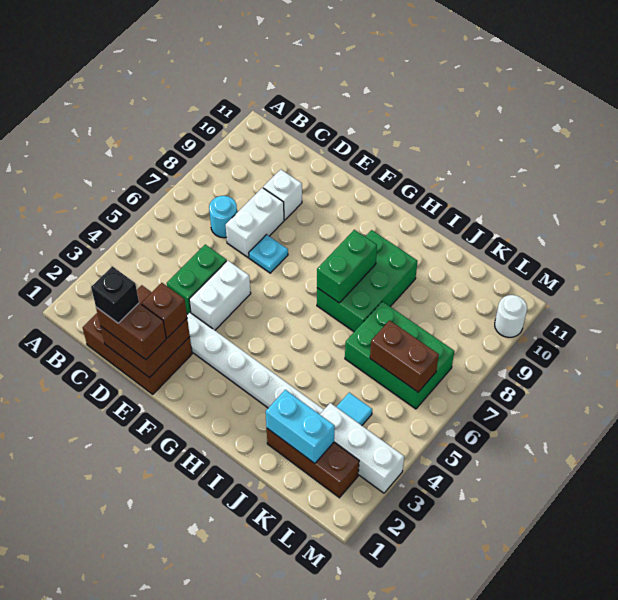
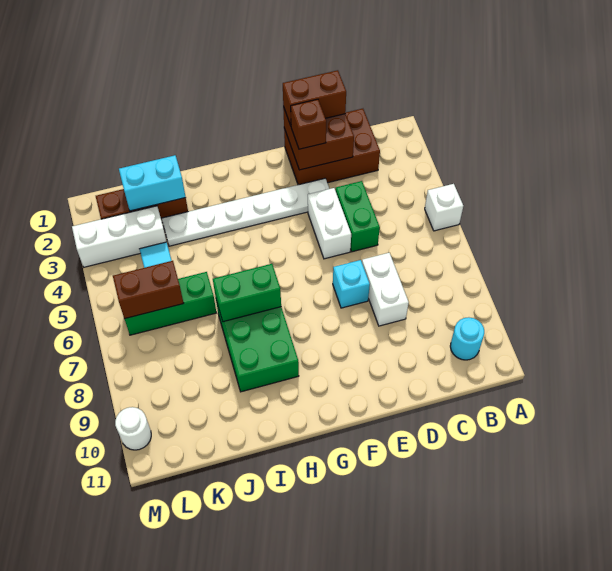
cyan 1x1 round brick [209,196,237,238] -> cyan 1x1 round brick moved to [450,317,484,360]
black 1x1 brick [91,266,139,323] -> none
white 1x1 brick [263,170,302,220] -> white 1x1 brick moved to [425,184,463,231]
cyan 1x1 plate [249,235,288,273] -> cyan 1x1 brick [333,260,370,308]
green 1x2 brick [317,230,377,303] -> green 1x2 brick turned to [213,264,281,322]
green 2x3 brick [345,301,454,409] -> green 1x3 brick [125,272,216,335]

